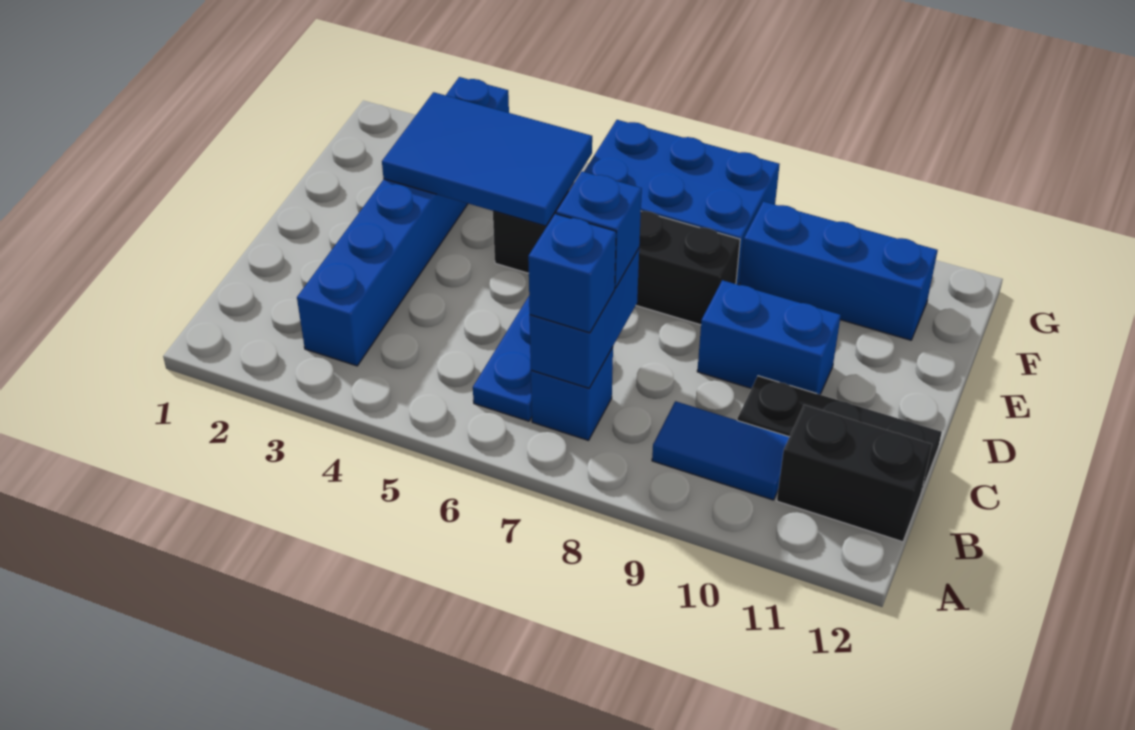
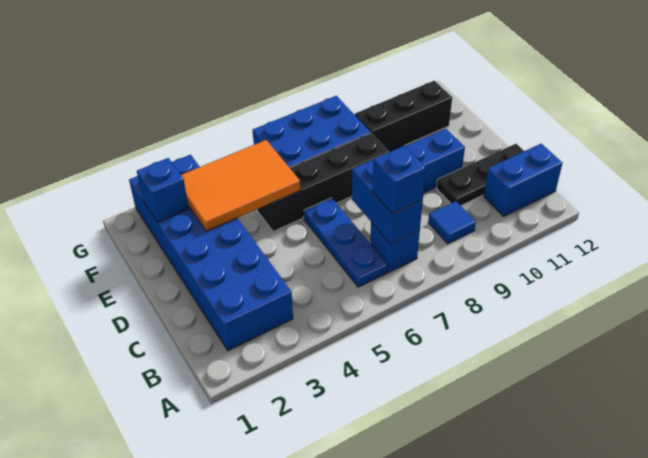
blue 1x6 brick [297,77,509,366] -> blue 2x6 brick [129,155,293,351]
blue 1x2 tile [652,401,789,500] -> blue 1x1 tile [428,201,476,244]
black 1x2 brick [777,405,932,542] -> blue 1x2 brick [484,144,562,216]
blue 1x1 brick [556,171,642,288] -> blue 1x1 brick moved to [137,158,189,222]
blue 2x3 tile [382,92,592,226] -> orange 2x3 tile [181,140,300,231]
blue 1x3 brick [740,202,938,340] -> black 1x3 brick [355,81,452,152]

